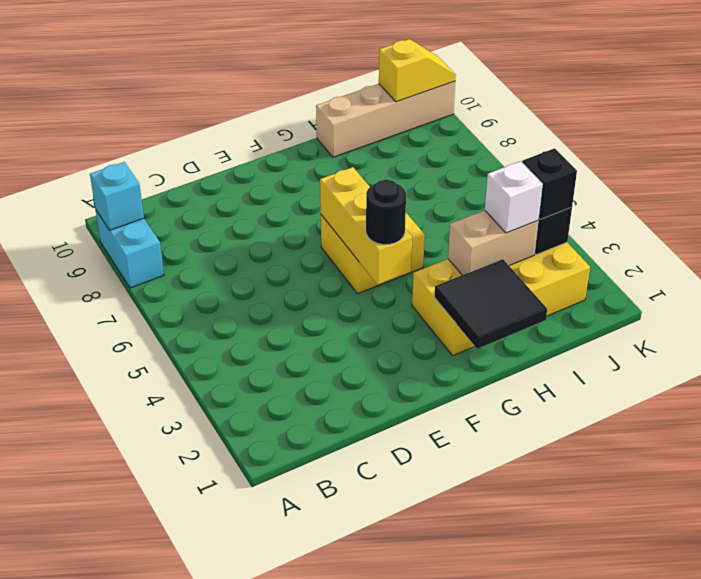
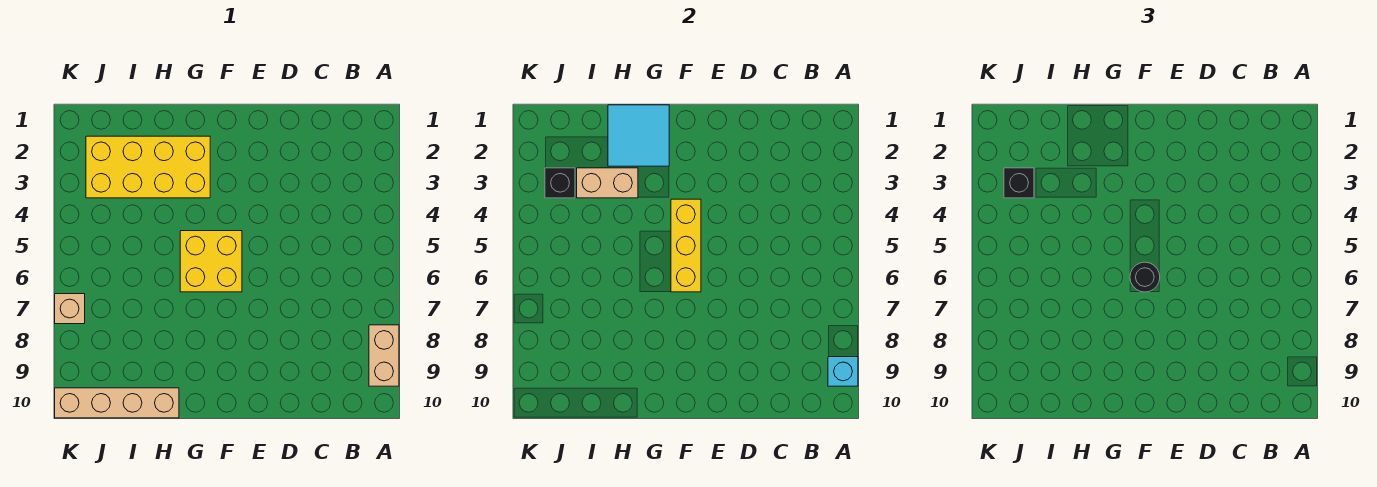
cyan 1x2 brick [95,209,164,288] -> tan 1x2 brick [369,325,399,386]
black 1x1 round brick [366,180,406,245] -> black 1x1 round brick moved to [1130,262,1160,292]
black 2x2 tile [434,259,547,349] -> cyan 2x2 tile [608,105,669,166]
white 1x1 brick [485,161,543,233] -> none
yellow 1x2 slope [379,39,456,102] -> none
none -> tan 1x1 brick [55,294,85,324]

